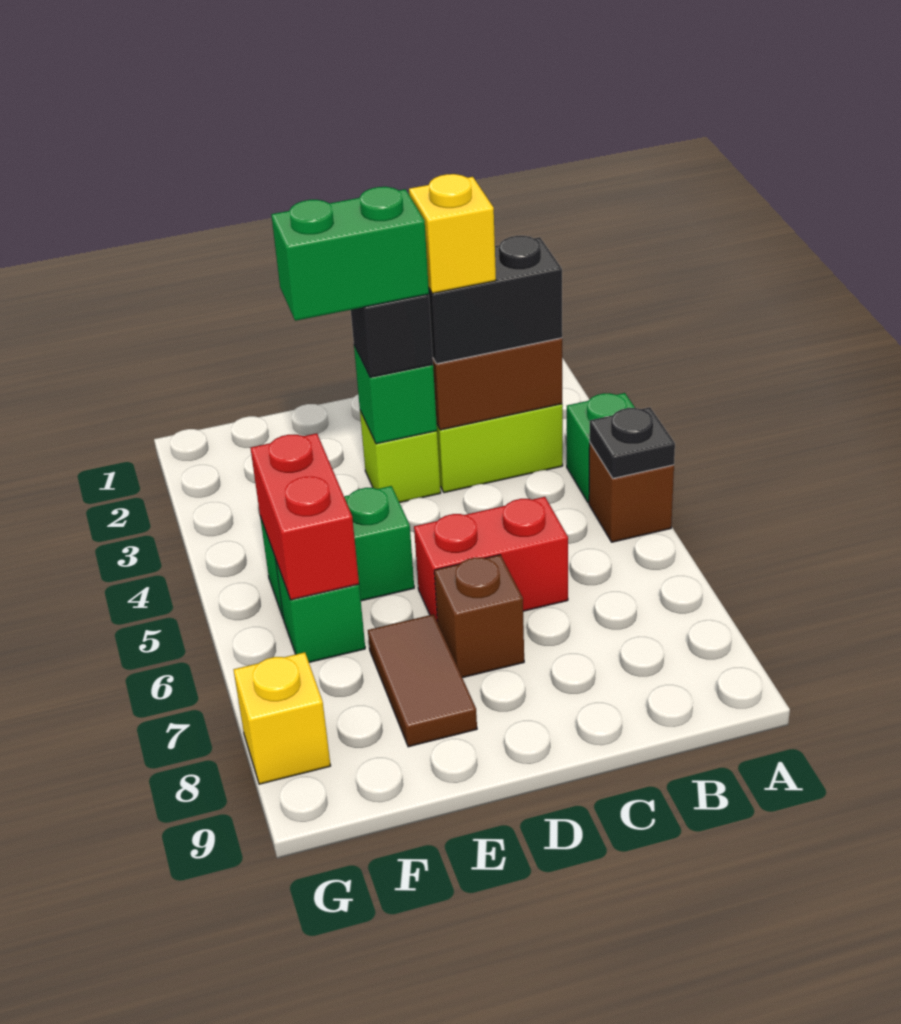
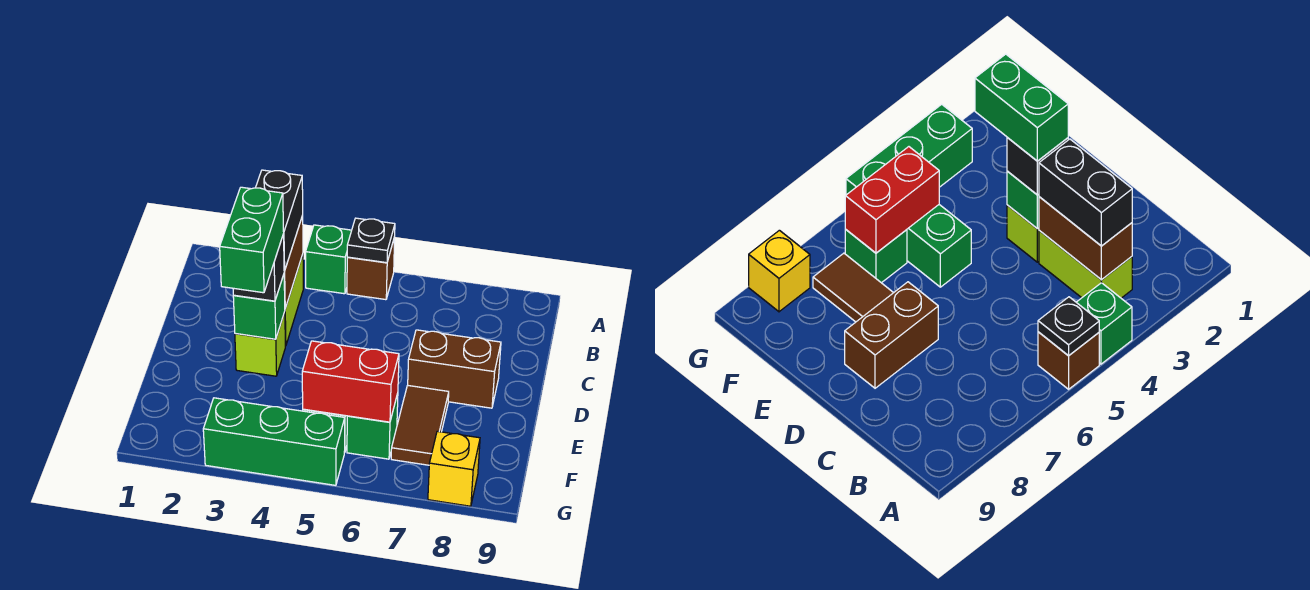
yellow 1x1 brick [409,174,496,294] -> none
red 1x2 brick [414,497,568,622] -> none
brown 1x1 brick [434,555,524,678] -> brown 1x2 brick [408,330,501,408]
brown 1x2 tile [368,614,477,747] -> brown 1x2 tile turned to [391,385,449,465]
none -> green 1x3 brick [203,398,345,485]

